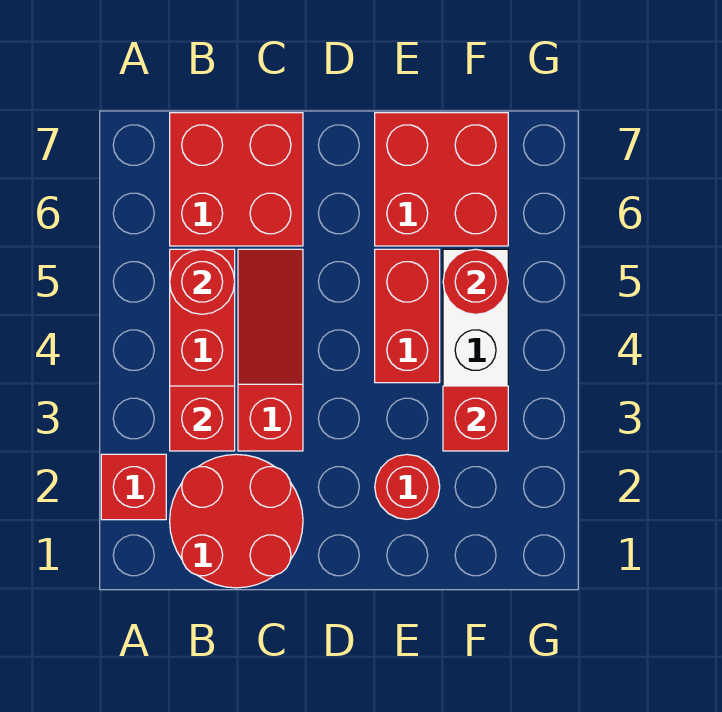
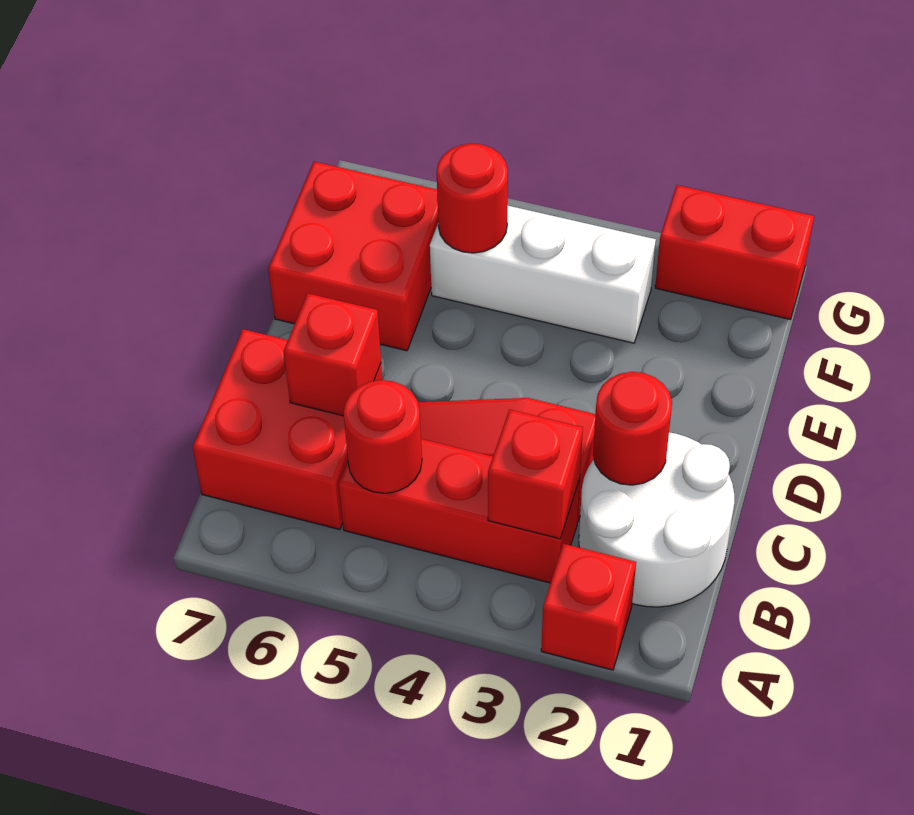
red 2x2 round brick [170,454,303,588] -> white 2x2 round brick [579,432,734,607]
red 1x1 round brick [375,454,440,519] -> red 1x1 round brick moved to [593,372,672,485]
red 1x2 brick [375,249,440,383] -> red 1x2 brick moved to [655,185,814,319]
red 1x1 brick [443,386,508,451] -> red 1x1 brick moved to [284,293,381,416]

